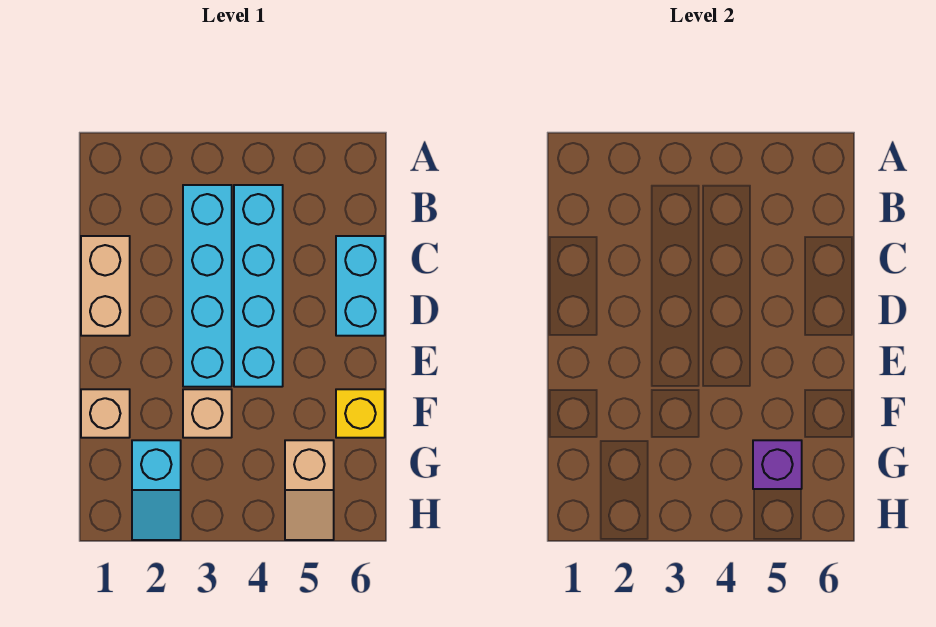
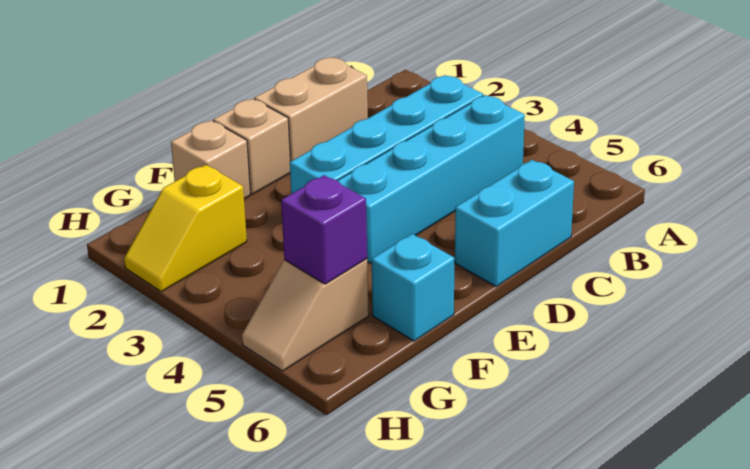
tan 1x1 brick [183,389,232,438] -> tan 1x1 brick moved to [213,99,290,194]
yellow 1x1 brick [336,389,385,438] -> cyan 1x1 brick [372,234,454,341]
cyan 1x2 slope [132,440,181,540] -> yellow 1x2 slope [124,165,247,292]

